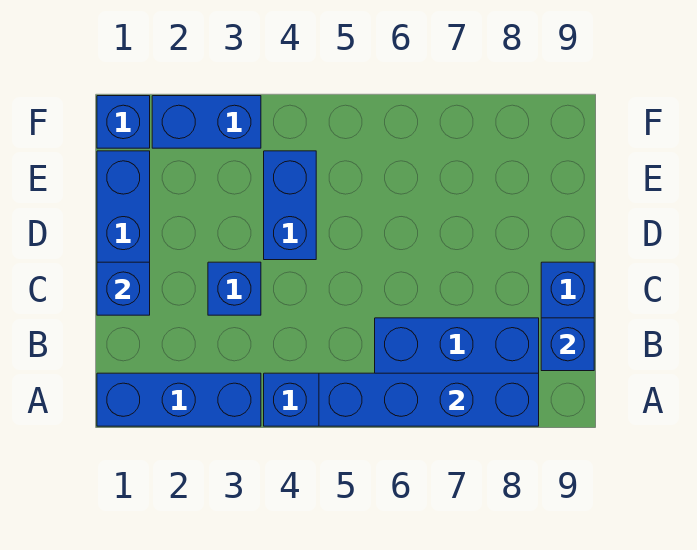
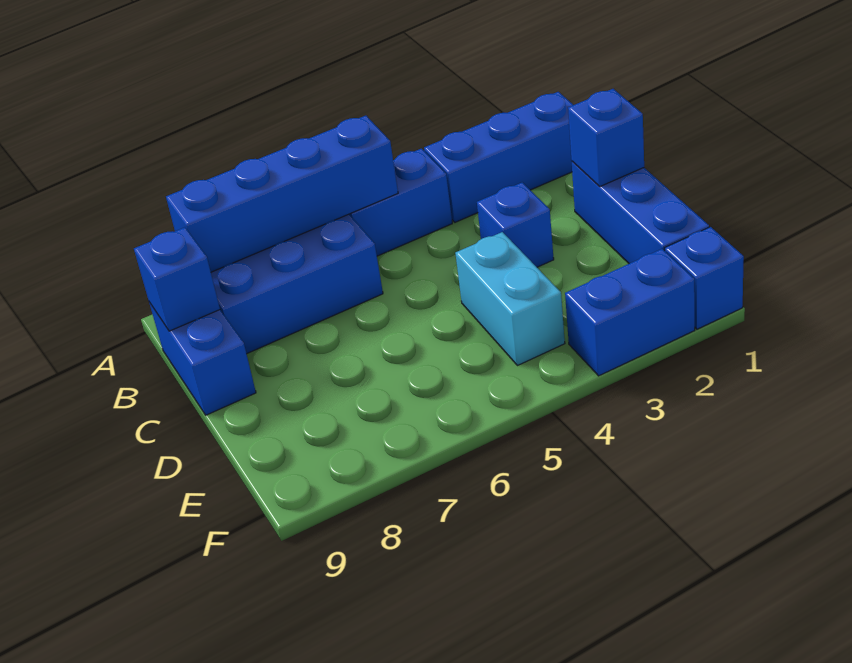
blue 1x2 brick [264,151,316,260] -> cyan 1x2 brick [455,232,565,366]

